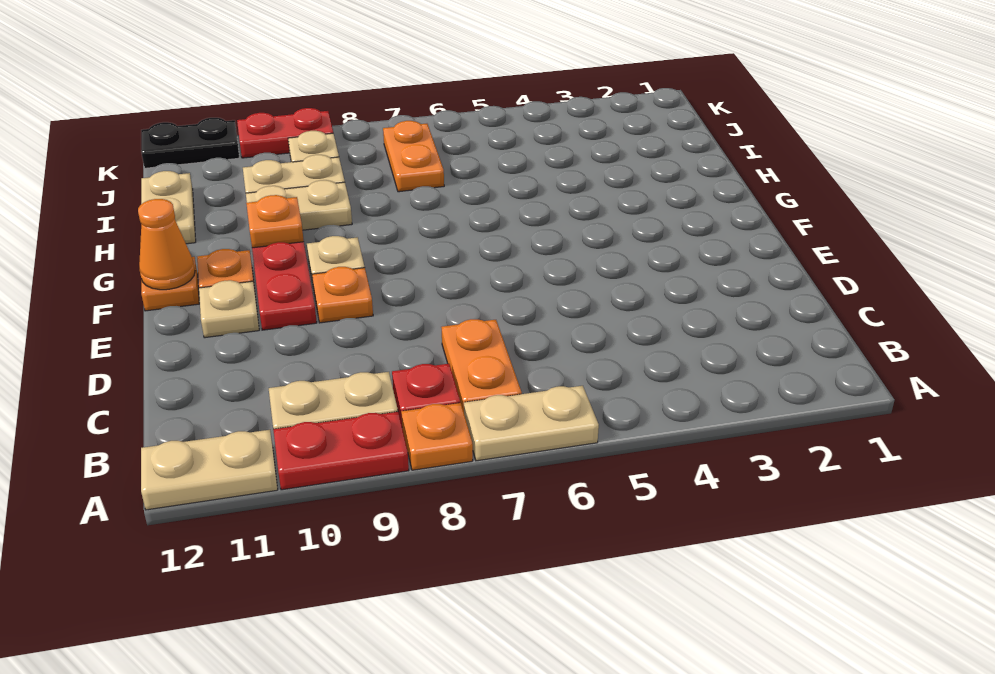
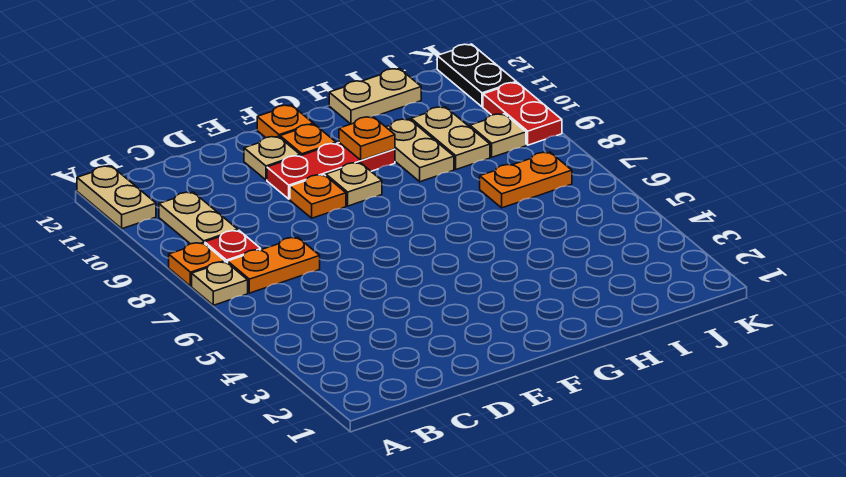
tan 1x2 plate [464,386,599,461] -> tan 1x1 plate [192,262,248,305]
red 1x2 plate [273,412,409,490] -> none
orange 1x1 cone [138,199,195,290] -> none

